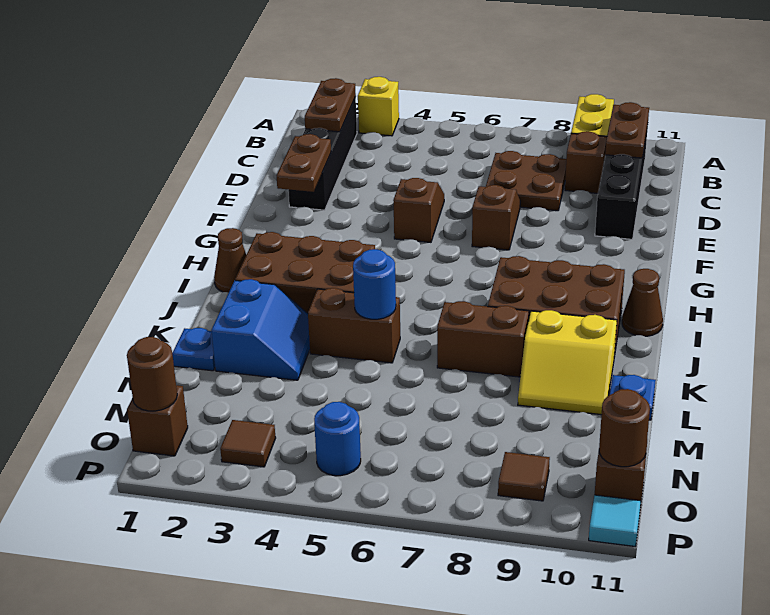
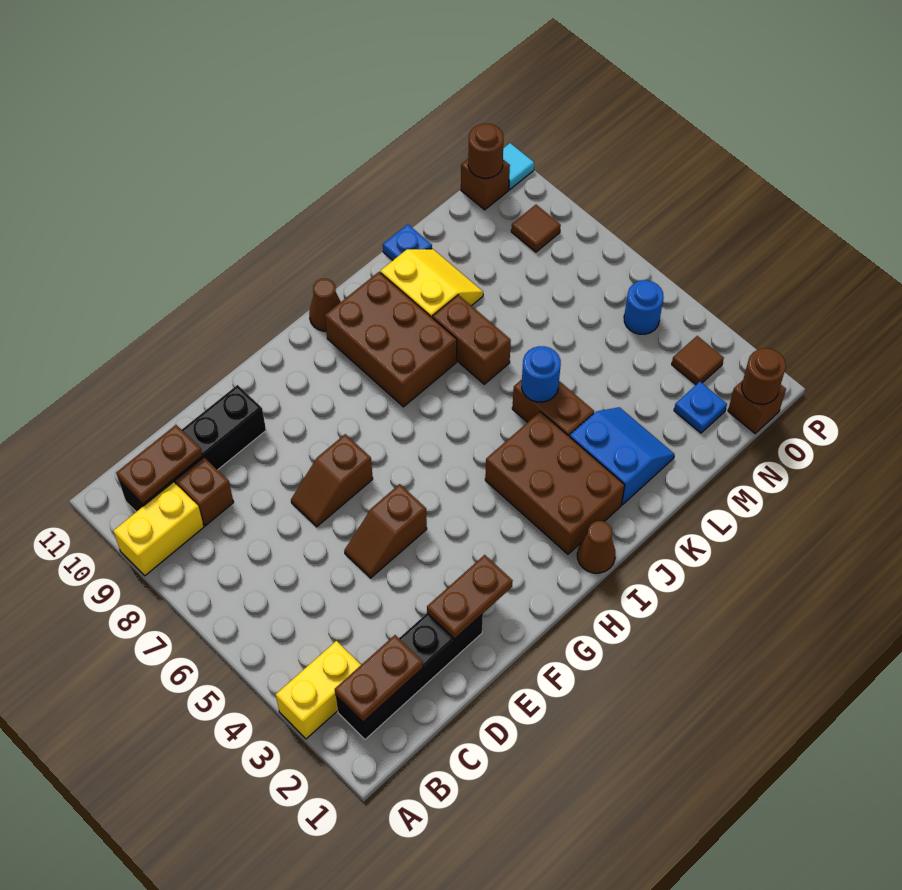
yellow 1x1 brick [358,77,399,136] -> yellow 1x2 brick [276,641,361,739]
brown 2x2 plate [486,151,566,211] -> none
blue 2x2 slope [211,279,310,380] -> blue 2x2 slope turned to [570,407,675,505]
blue 1x1 plate [172,328,215,371] -> blue 1x1 plate moved to [674,382,727,433]

